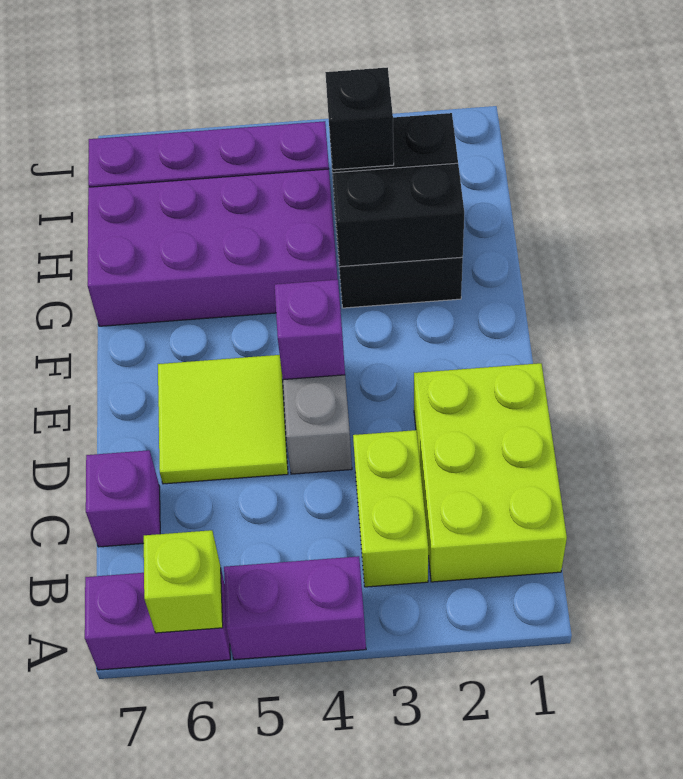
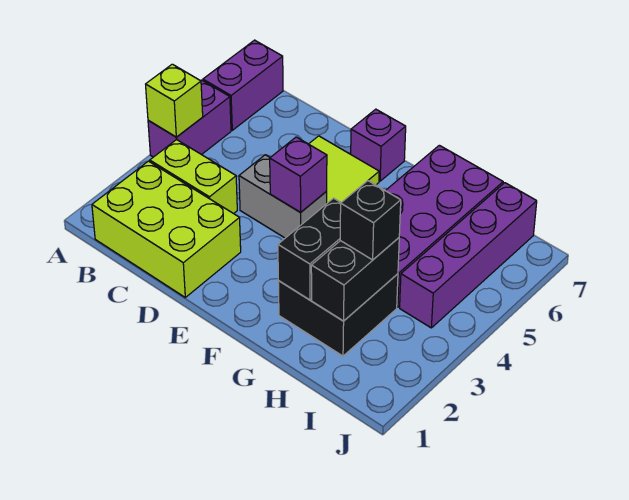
lime 1x1 brick [144,530,223,633] -> lime 1x1 brick moved to [146,64,203,137]
purple 1x1 brick [86,450,160,547] -> purple 1x1 brick moved to [351,109,406,181]

